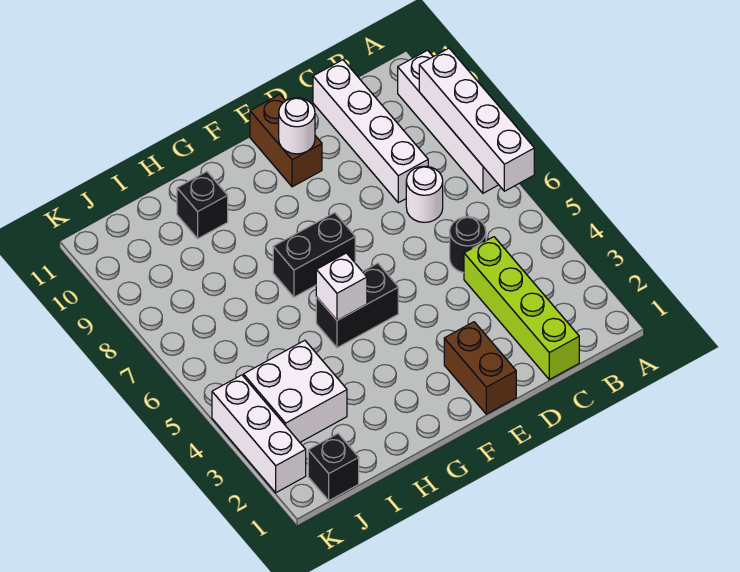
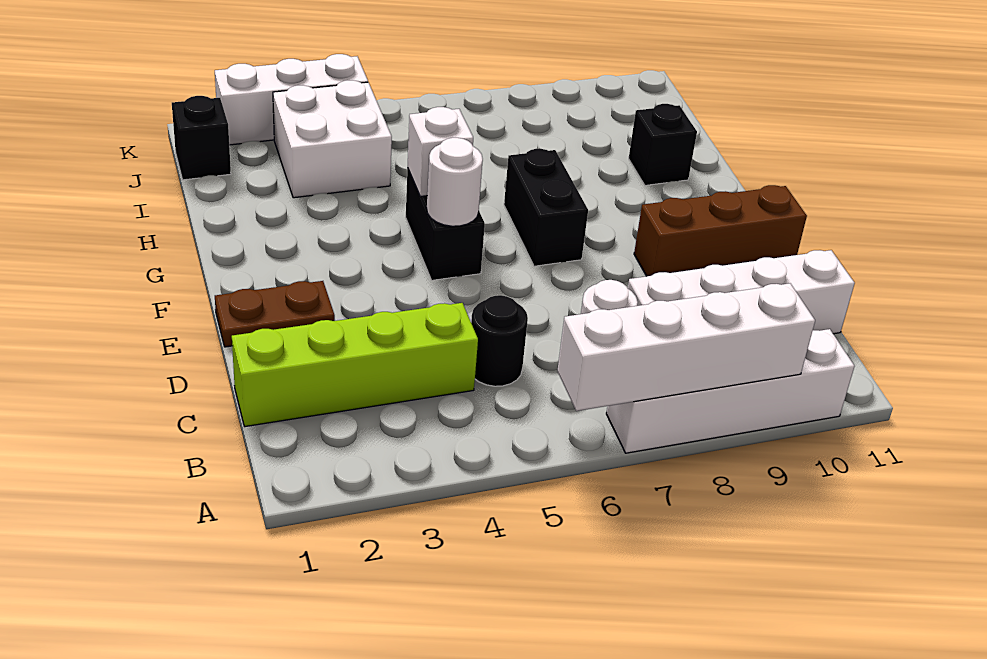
brown 1x2 brick [444,322,516,414] -> brown 1x2 plate [215,281,335,347]
brown 1x2 brick [250,94,322,187] -> brown 1x3 brick [634,185,807,276]
white 1x1 round brick [279,98,315,154] -> white 1x1 round brick moved to [427,138,483,226]

